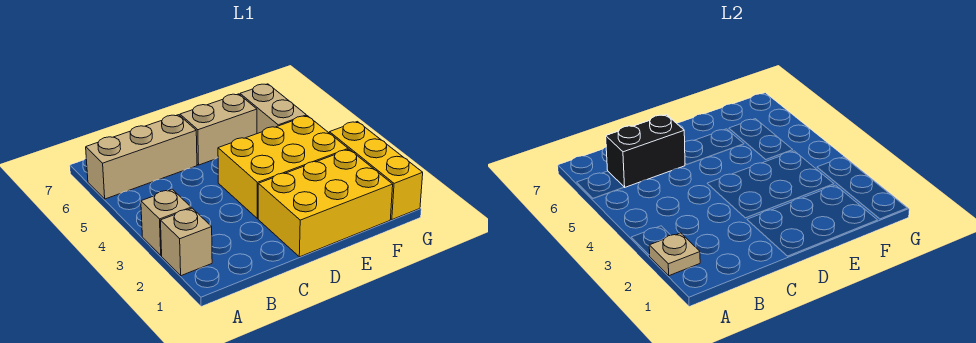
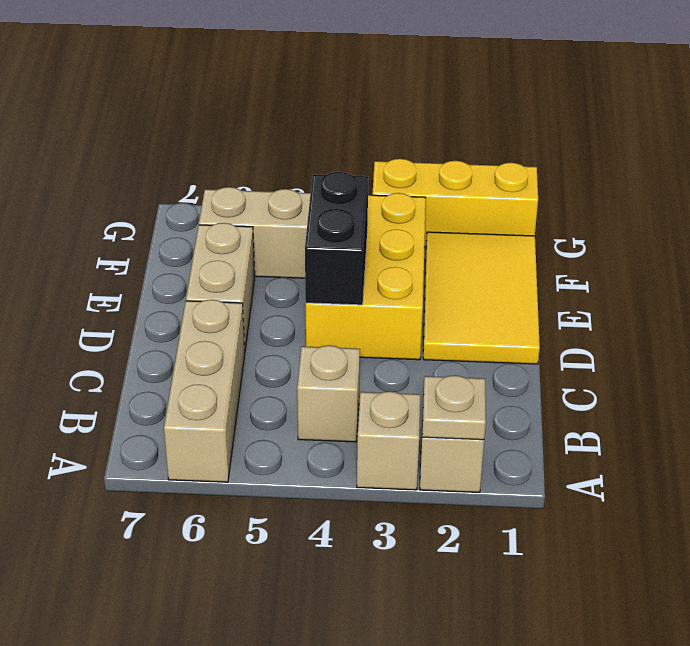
none -> tan 1x1 brick [297,345,360,442]
black 1x2 brick [606,115,685,187] -> black 1x2 brick moved to [305,172,368,305]
yellow 2x3 brick [258,149,393,257] -> yellow 2x3 tile [423,232,540,364]

